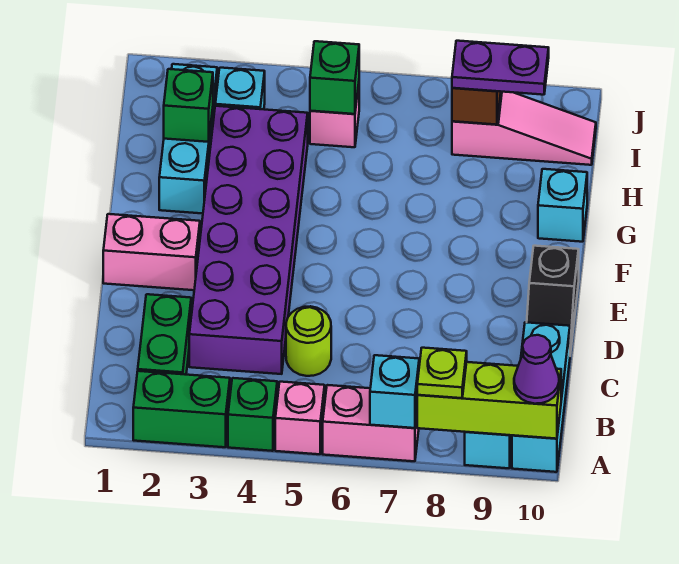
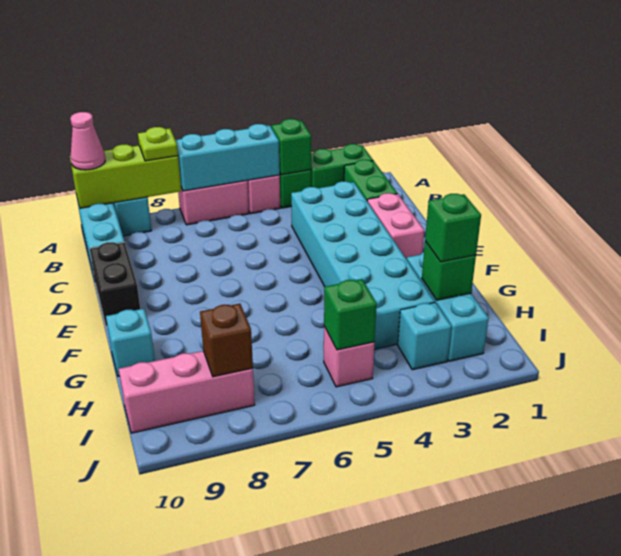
none -> green 1x1 brick [271,119,311,175]
cyan 1x1 brick [370,355,419,428] -> cyan 1x3 brick [176,124,280,191]
purple 1x1 cone [514,335,559,404] -> pink 1x1 cone [70,112,105,170]
purple 2x6 brick [189,106,308,374] -> cyan 2x6 brick [291,181,435,349]
lime 1x1 round brick [286,306,331,376] -> none
black 1x2 slope [527,246,579,353] -> black 1x2 brick [90,242,140,326]
pink 1x2 brick [103,214,200,290] -> pink 1x2 brick turned to [367,193,424,259]
none -> green 1x1 brick [425,194,481,262]
pink 1x3 slope [452,92,596,165] -> pink 1x3 brick [119,351,255,433]
purple 1x2 plate [452,41,549,95] -> none

